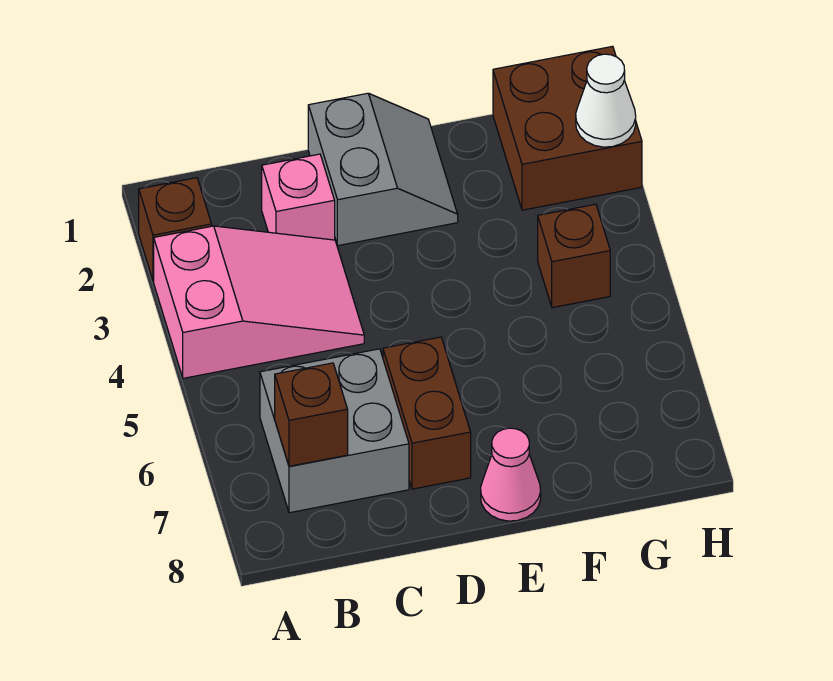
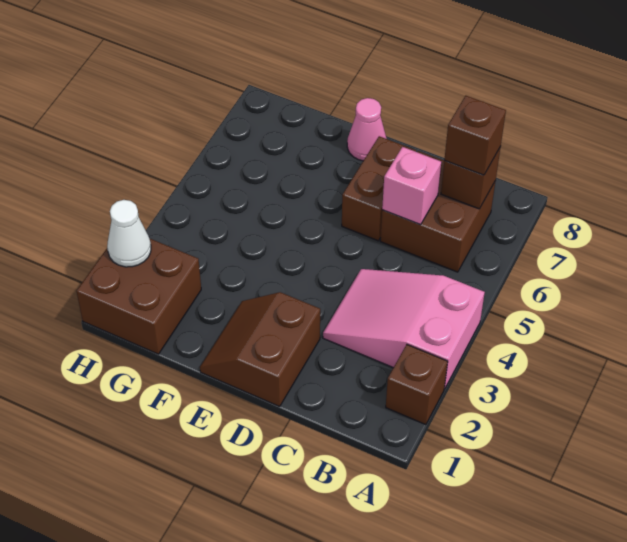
grey 2x2 brick [260,349,409,513] -> brown 2x2 brick [380,151,495,272]
pink 1x1 brick [262,154,335,240] -> pink 1x1 brick moved to [382,147,441,225]
grey 2x2 slope [308,93,458,246] -> brown 2x2 slope [200,292,320,407]
brown 1x1 brick [538,204,610,308] -> brown 1x1 brick moved to [444,96,506,175]

